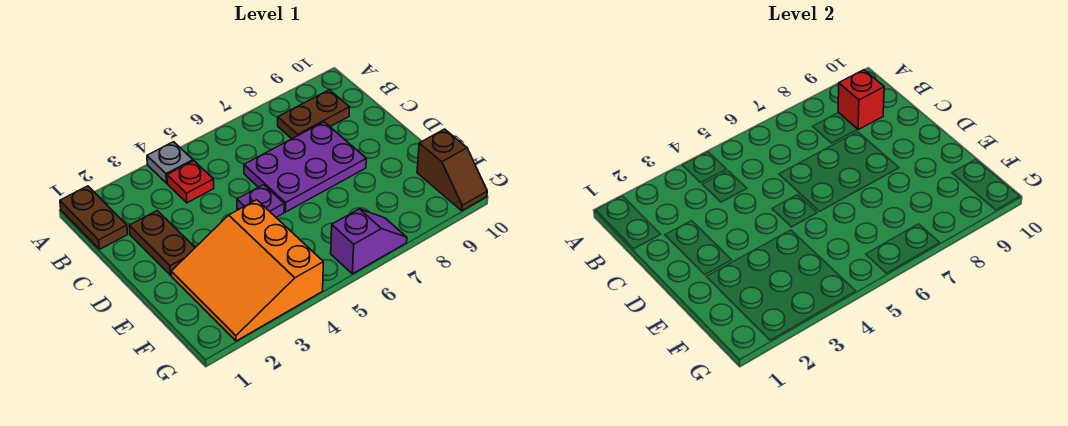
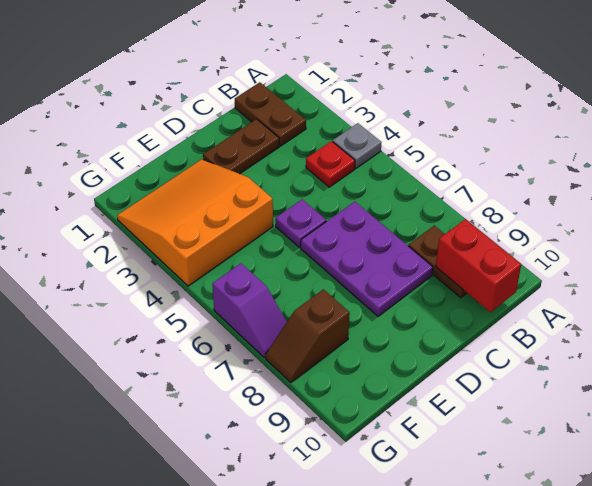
brown 1x2 plate [60,186,128,249] -> brown 1x2 plate turned to [235,82,306,146]
red 1x1 brick [838,70,884,130] -> red 1x2 brick [436,219,521,312]
brown 1x2 slope [417,129,487,211] -> brown 1x2 slope moved to [266,289,350,382]

